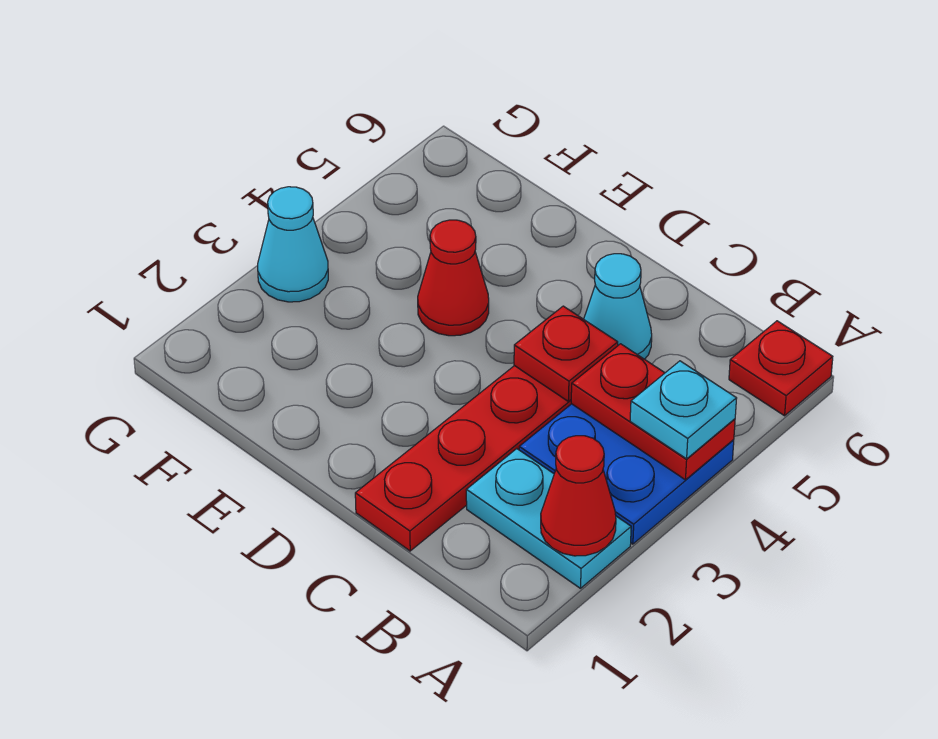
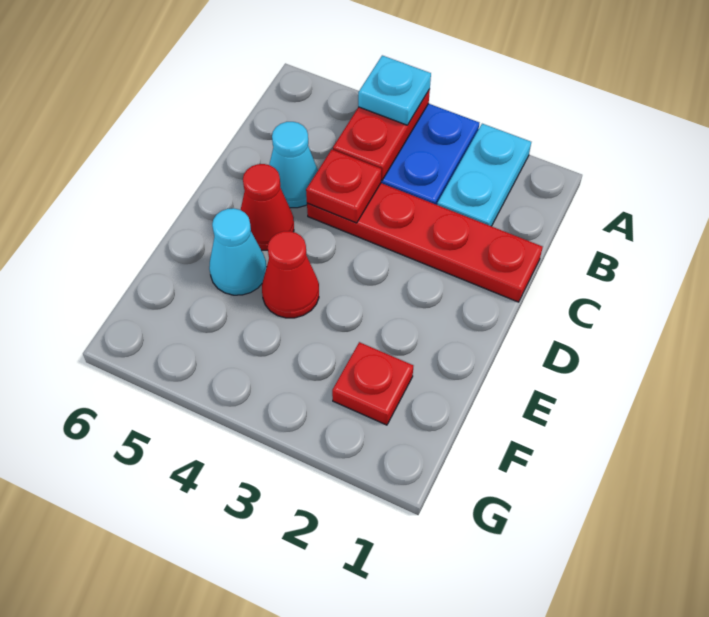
red 1x1 cone [541,436,616,556] -> red 1x1 cone moved to [241,164,294,250]
red 1x1 plate [729,321,833,416] -> red 1x1 plate moved to [332,342,413,425]
cyan 1x1 cone [258,187,328,302] -> cyan 1x1 cone moved to [209,208,267,295]

